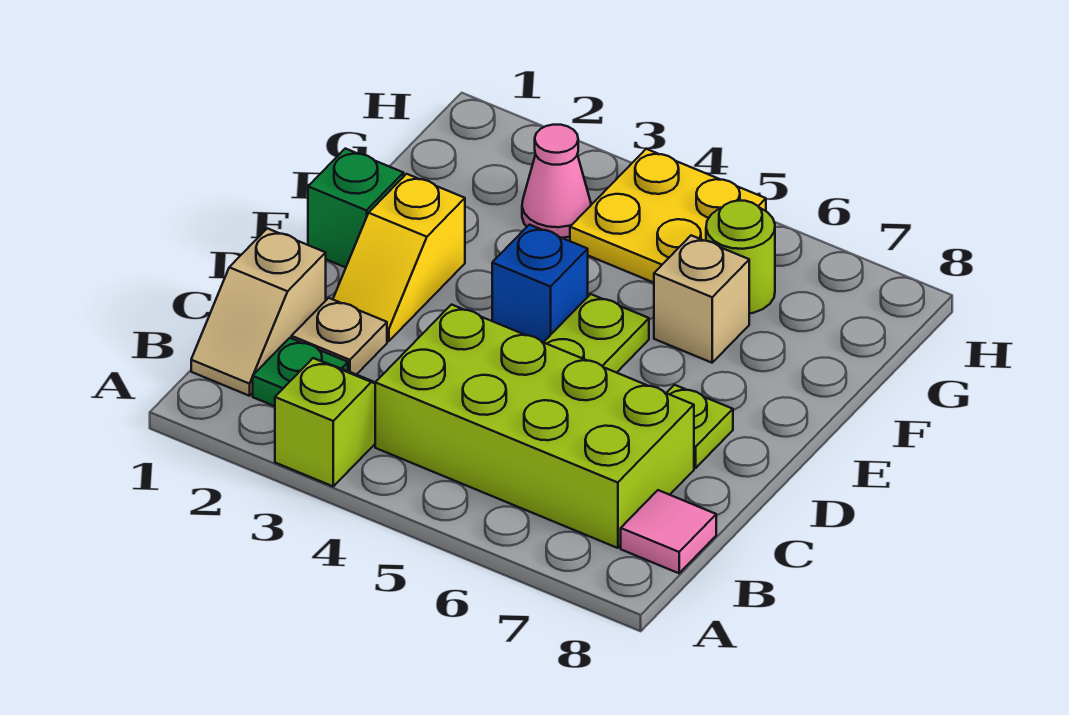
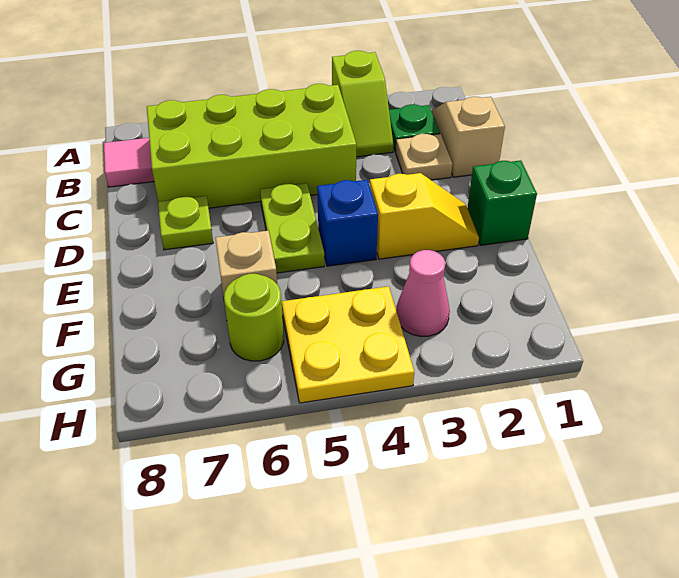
yellow 1x2 slope [333,174,465,341] -> yellow 1x2 slope turned to [370,173,479,259]

